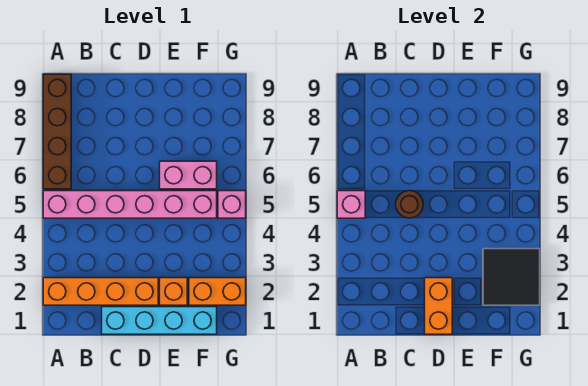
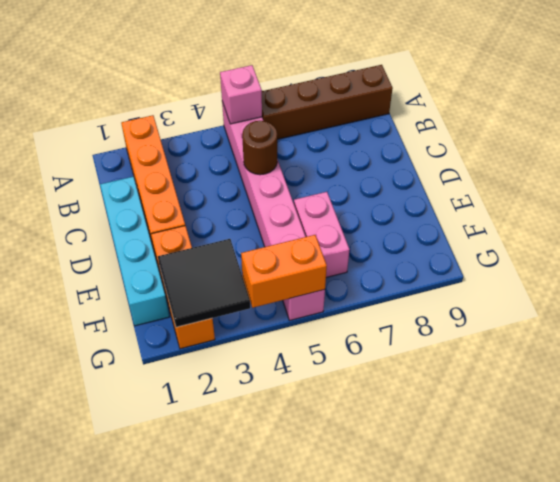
orange 1x2 brick [425,278,452,334] -> orange 1x2 brick moved to [241,235,327,308]

